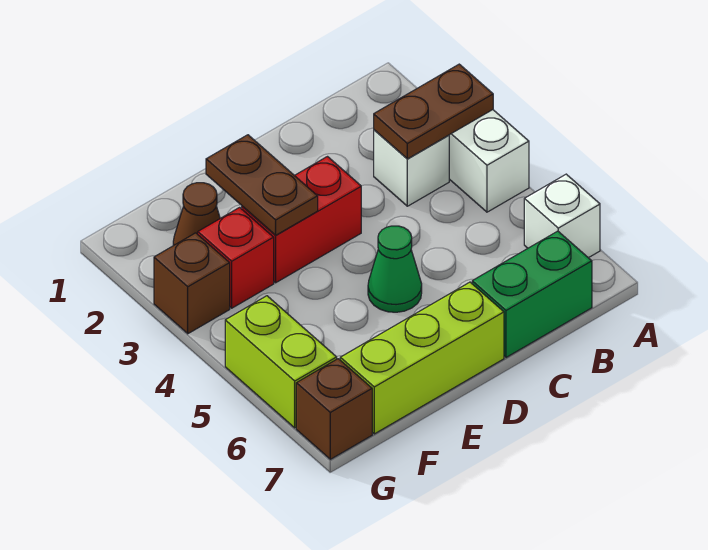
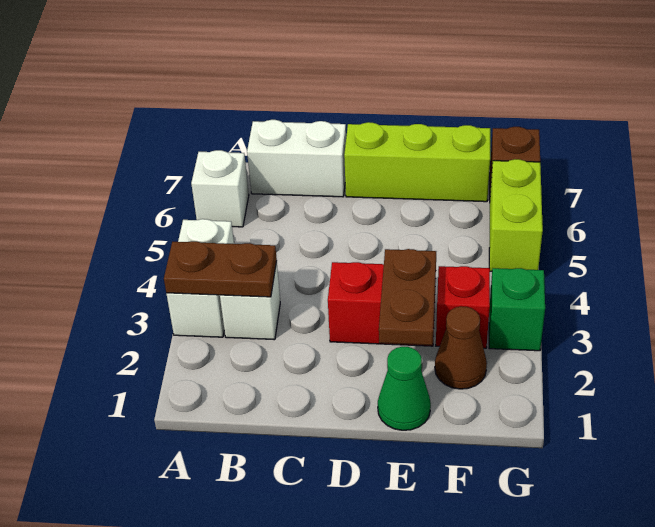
green 1x2 brick [472,231,592,357] -> white 1x2 brick [247,120,346,197]
green 1x1 cone [368,226,422,312] -> green 1x1 cone moved to [378,347,431,430]
brown 1x1 brick [154,233,230,334] -> green 1x1 brick [489,268,545,351]

